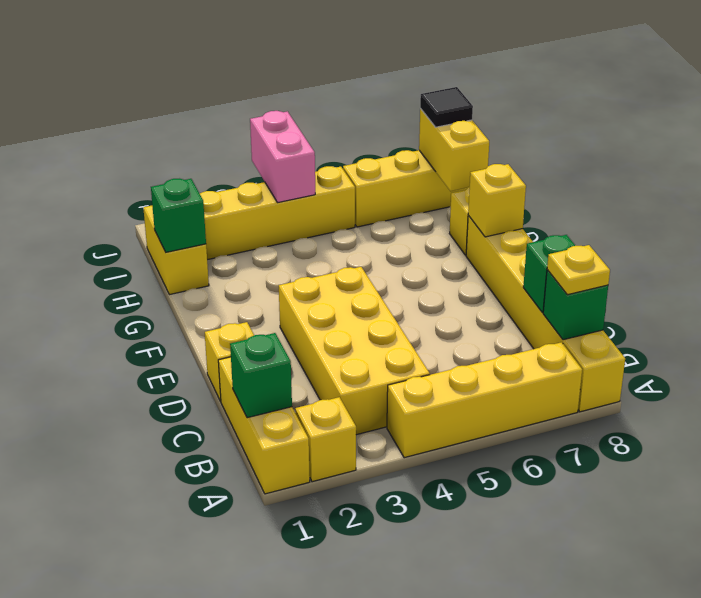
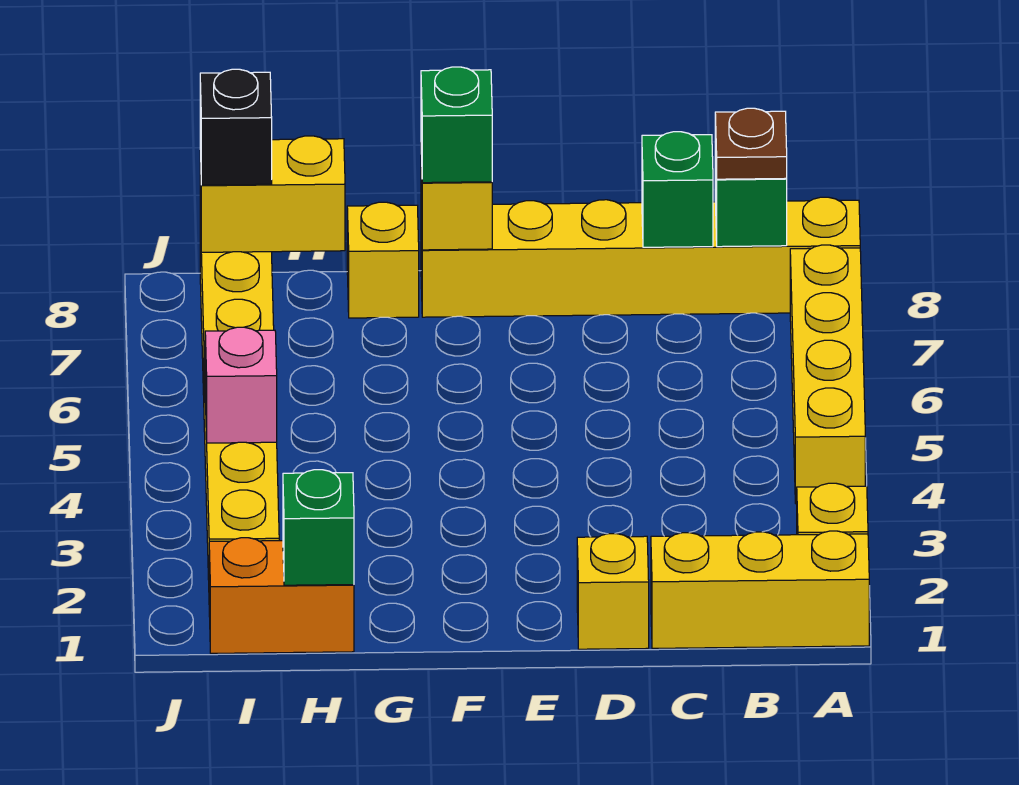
green 1x1 brick [230,333,292,418] -> green 1x1 brick moved to [421,67,492,183]
yellow 2x4 brick [279,267,430,435] -> none
yellow 1x1 plate [547,245,610,295] -> brown 1x1 plate [715,108,787,179]
yellow 1x2 brick [143,206,209,295] -> orange 1x2 brick [209,538,354,653]
pink 1x2 brick [250,111,315,203] -> pink 1x1 brick [205,327,277,443]
black 1x1 tile [420,87,473,127] -> black 1x1 brick [200,69,272,185]

